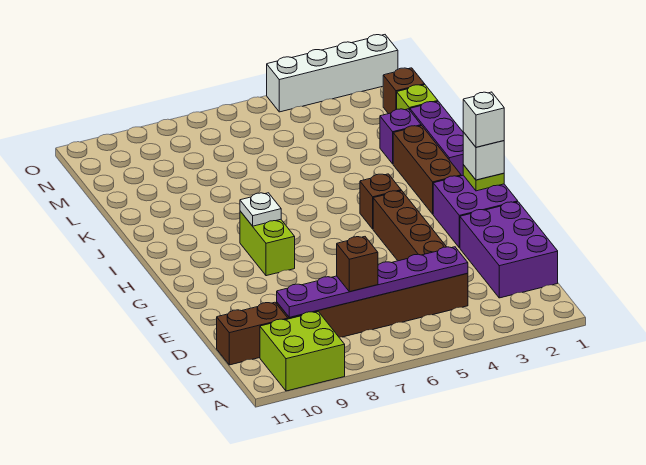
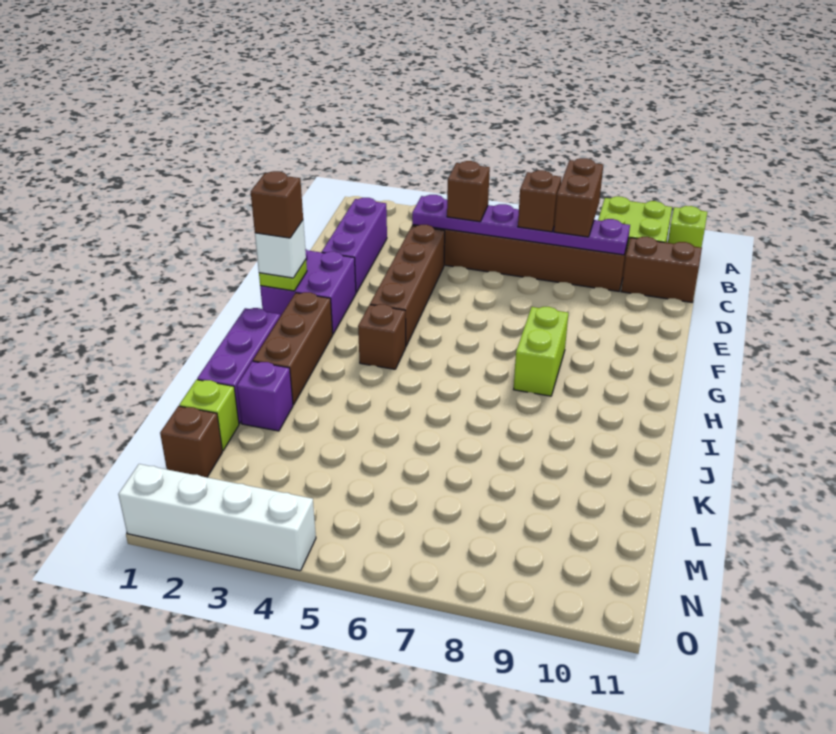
none -> lime 1x1 brick [668,206,707,248]
none -> brown 1x2 brick [554,158,603,237]
purple 2x3 brick [460,202,558,298] -> purple 1x3 brick [322,198,387,293]
none -> brown 1x1 brick [447,161,490,222]
white 1x1 brick [463,92,504,147] -> brown 1x1 brick [251,171,303,238]
white 1x1 plate [240,193,281,226] -> none

